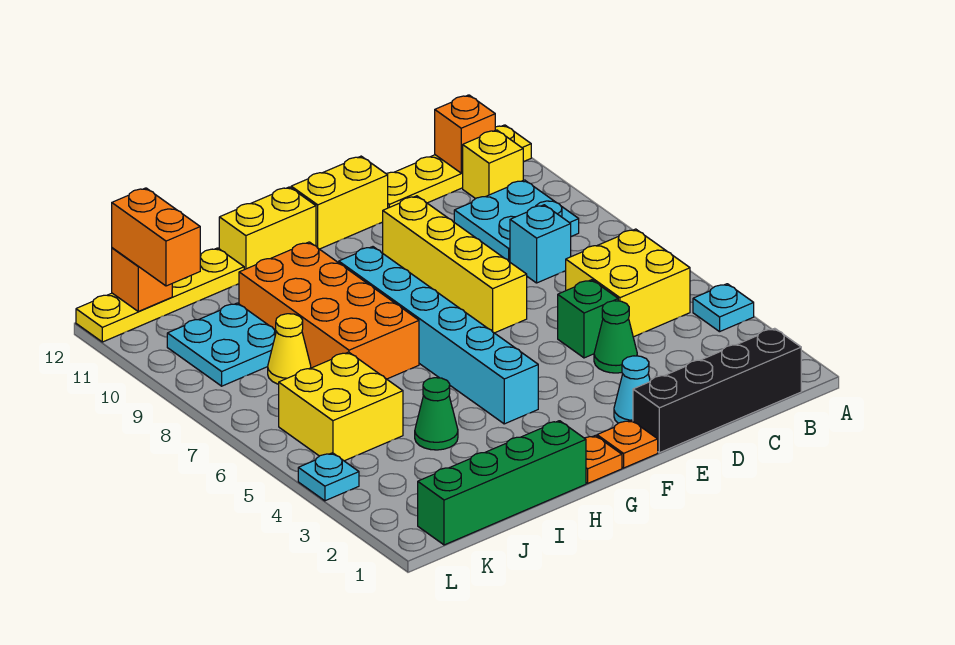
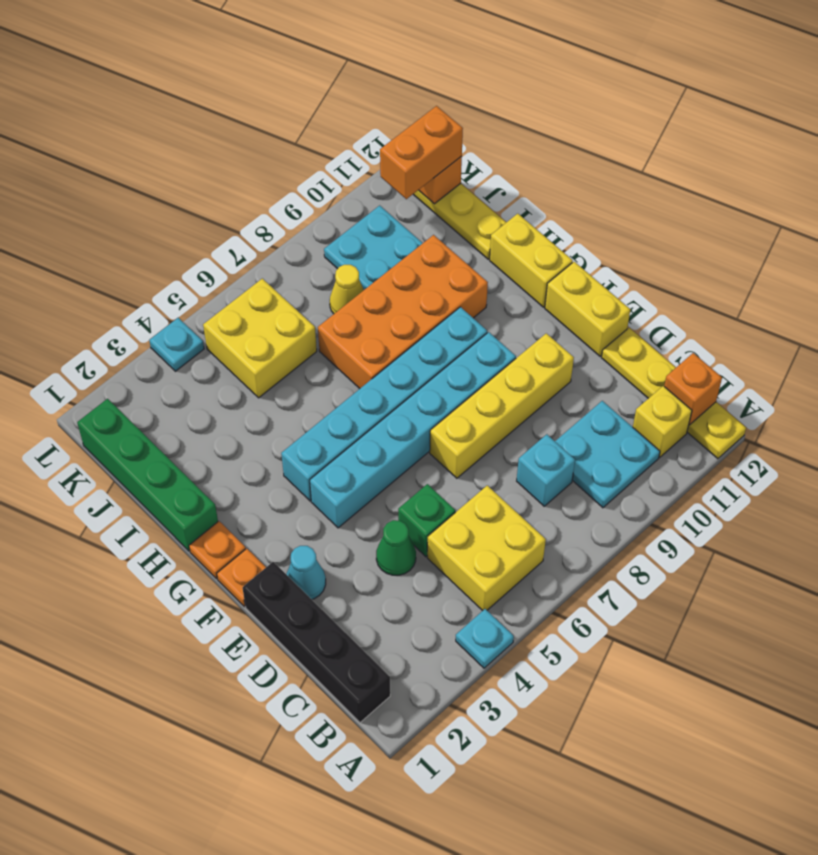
none -> cyan 1x6 brick [310,332,516,528]
green 1x1 cone [415,378,458,450] -> none

